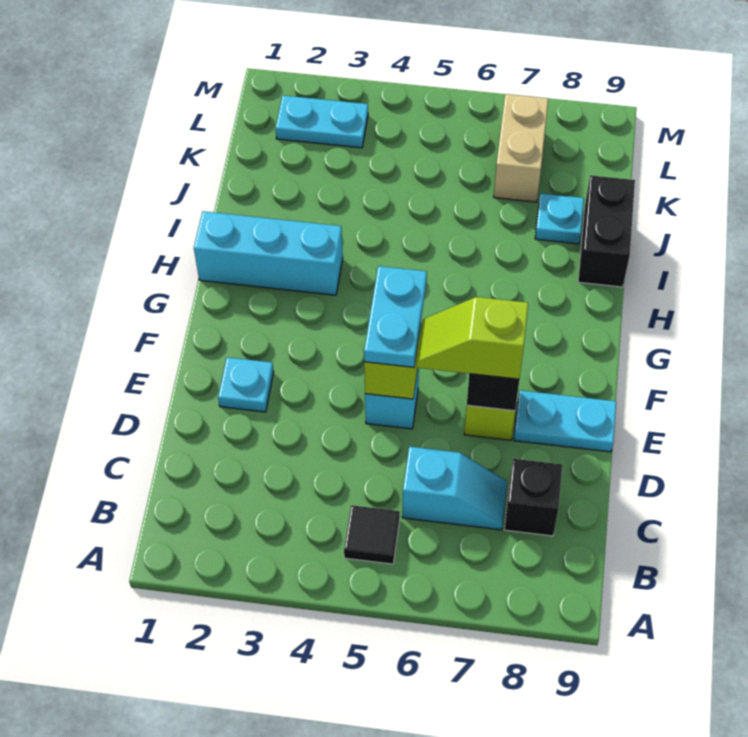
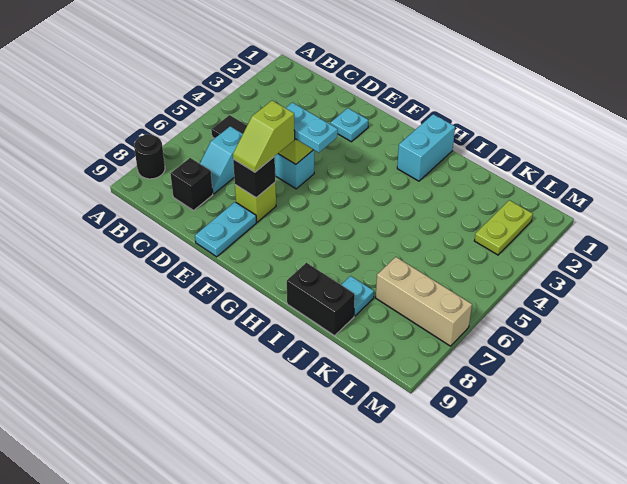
none -> black 1x1 round brick [134,134,165,179]
lime 1x2 slope [417,297,528,379] -> lime 1x2 slope turned to [233,101,295,172]
cyan 1x3 brick [194,211,343,295] -> cyan 1x2 brick [397,114,455,181]
tan 1x2 brick [494,94,549,202] -> tan 1x3 brick [376,257,472,346]
cyan 1x2 plate [275,95,368,148] -> lime 1x2 plate [474,200,533,255]

